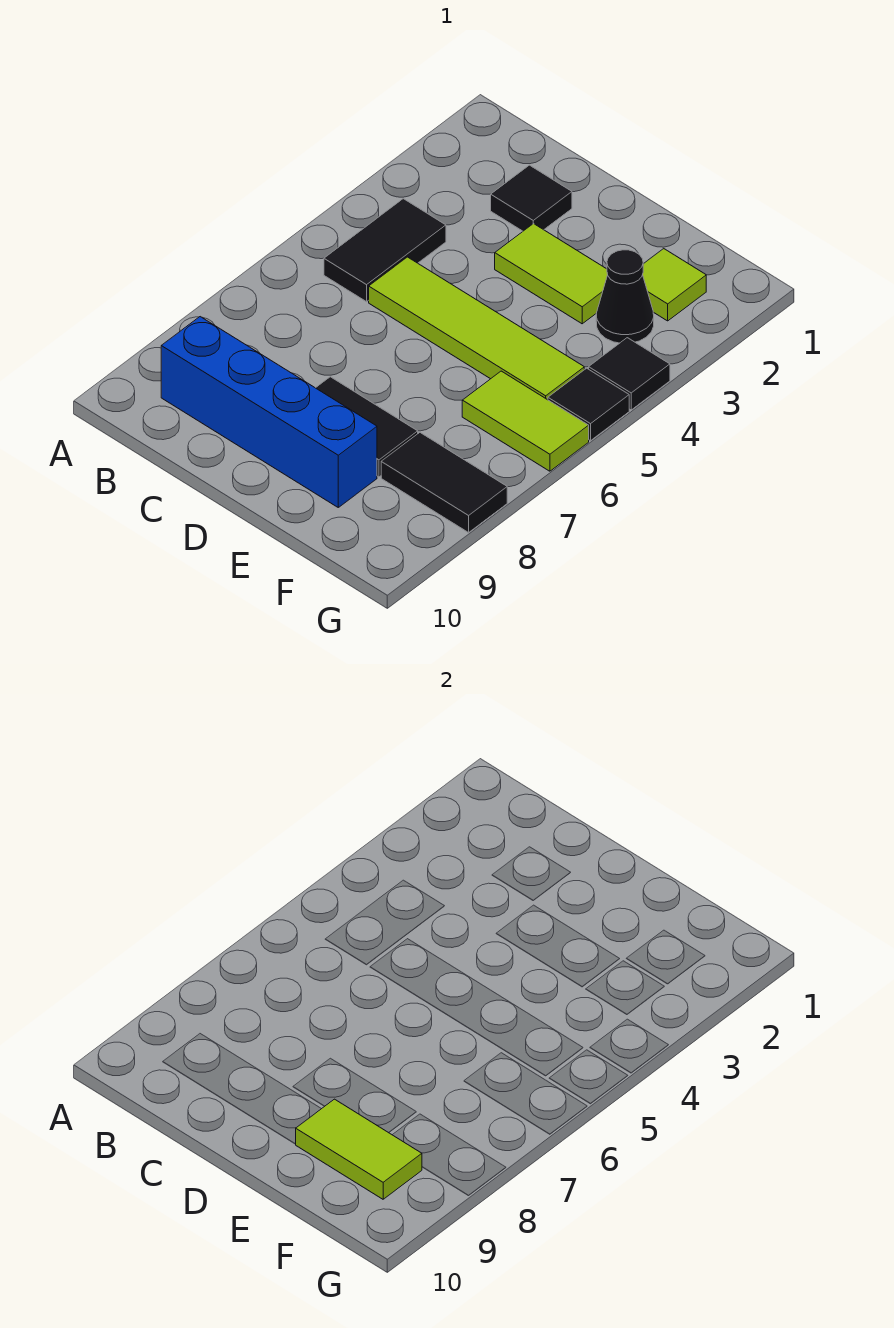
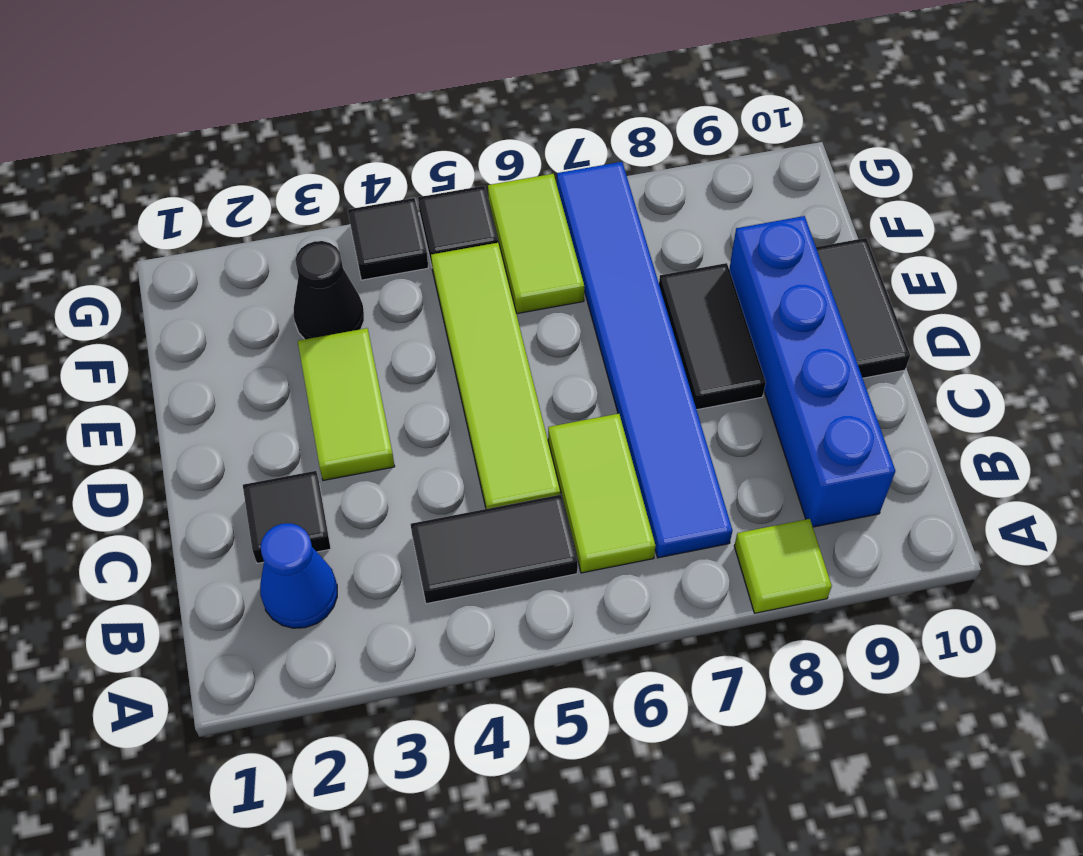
none -> blue 1x1 cone [260,523,337,628]
none -> blue 1x6 tile [557,162,732,558]
lime 1x2 tile [296,1099,422,1199] -> lime 1x2 tile moved to [548,414,655,573]
lime 1x1 tile [643,249,706,321] -> lime 1x1 tile moved to [734,519,832,613]
black 1x2 tile [381,433,507,533] -> black 1x2 tile moved to [816,238,910,378]

